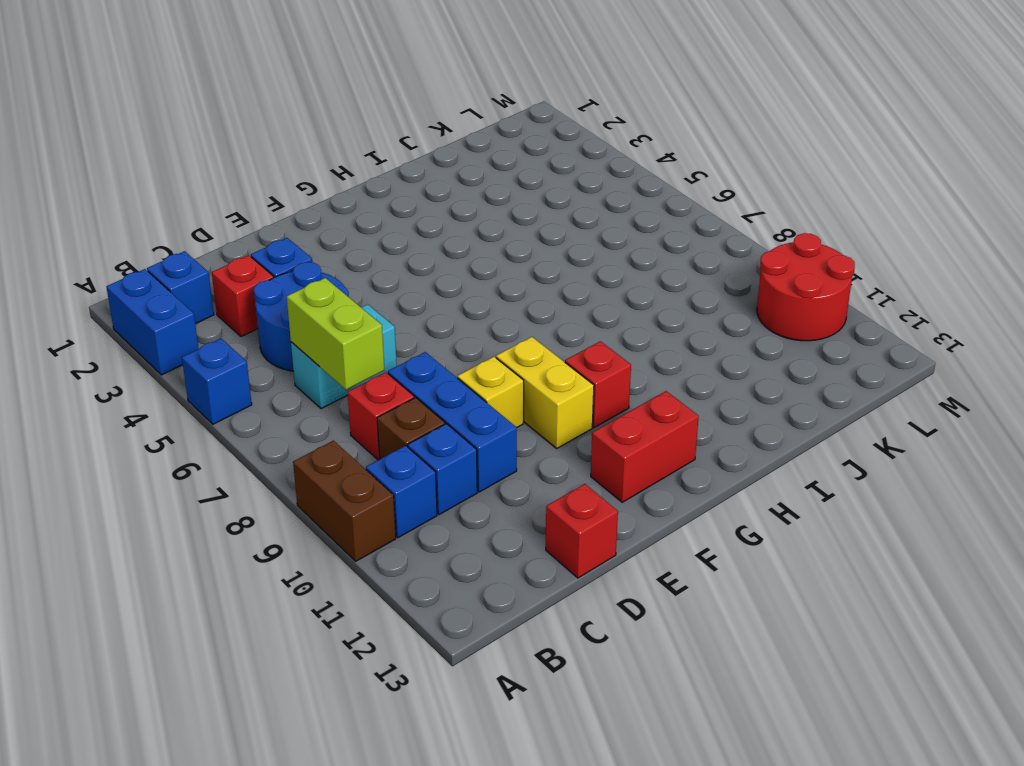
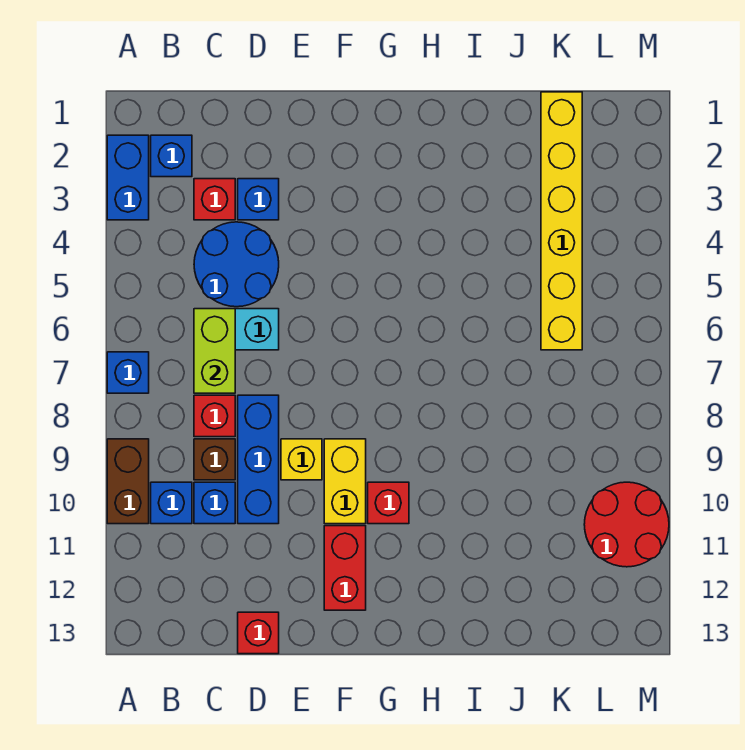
blue 1x1 brick [182,338,252,424] -> blue 1x1 brick moved to [107,352,149,393]
red 1x2 brick [591,391,699,502] -> red 1x2 brick turned to [324,526,366,610]
none -> yellow 1x6 brick [541,92,582,350]

